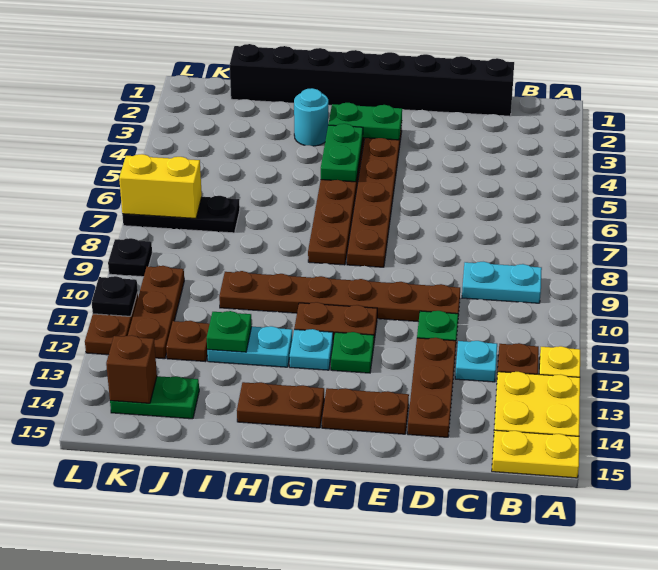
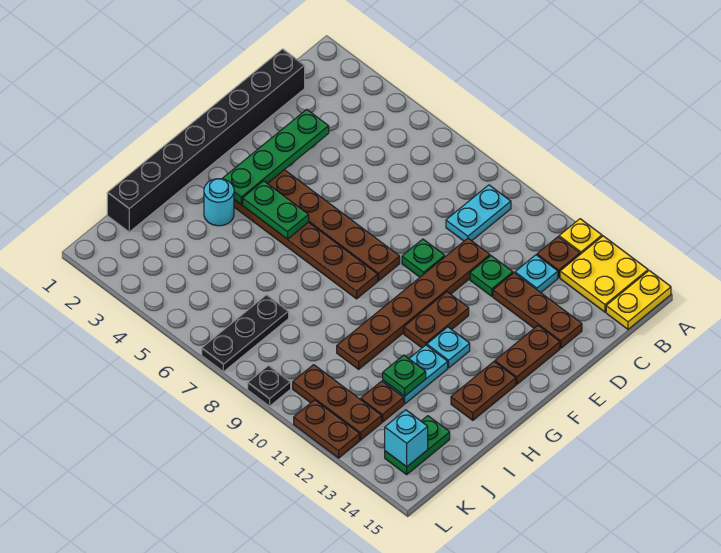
green 1x2 plate [328,103,402,140] -> green 1x4 plate [222,109,329,205]
green 1x1 plate [331,332,374,373] -> green 1x1 plate moved to [402,239,445,277]
yellow 1x2 brick [119,154,202,218] -> none
brown 1x1 brick [106,335,157,403] -> cyan 1x1 brick [385,410,428,467]
black 1x1 plate [92,276,138,316] -> none

